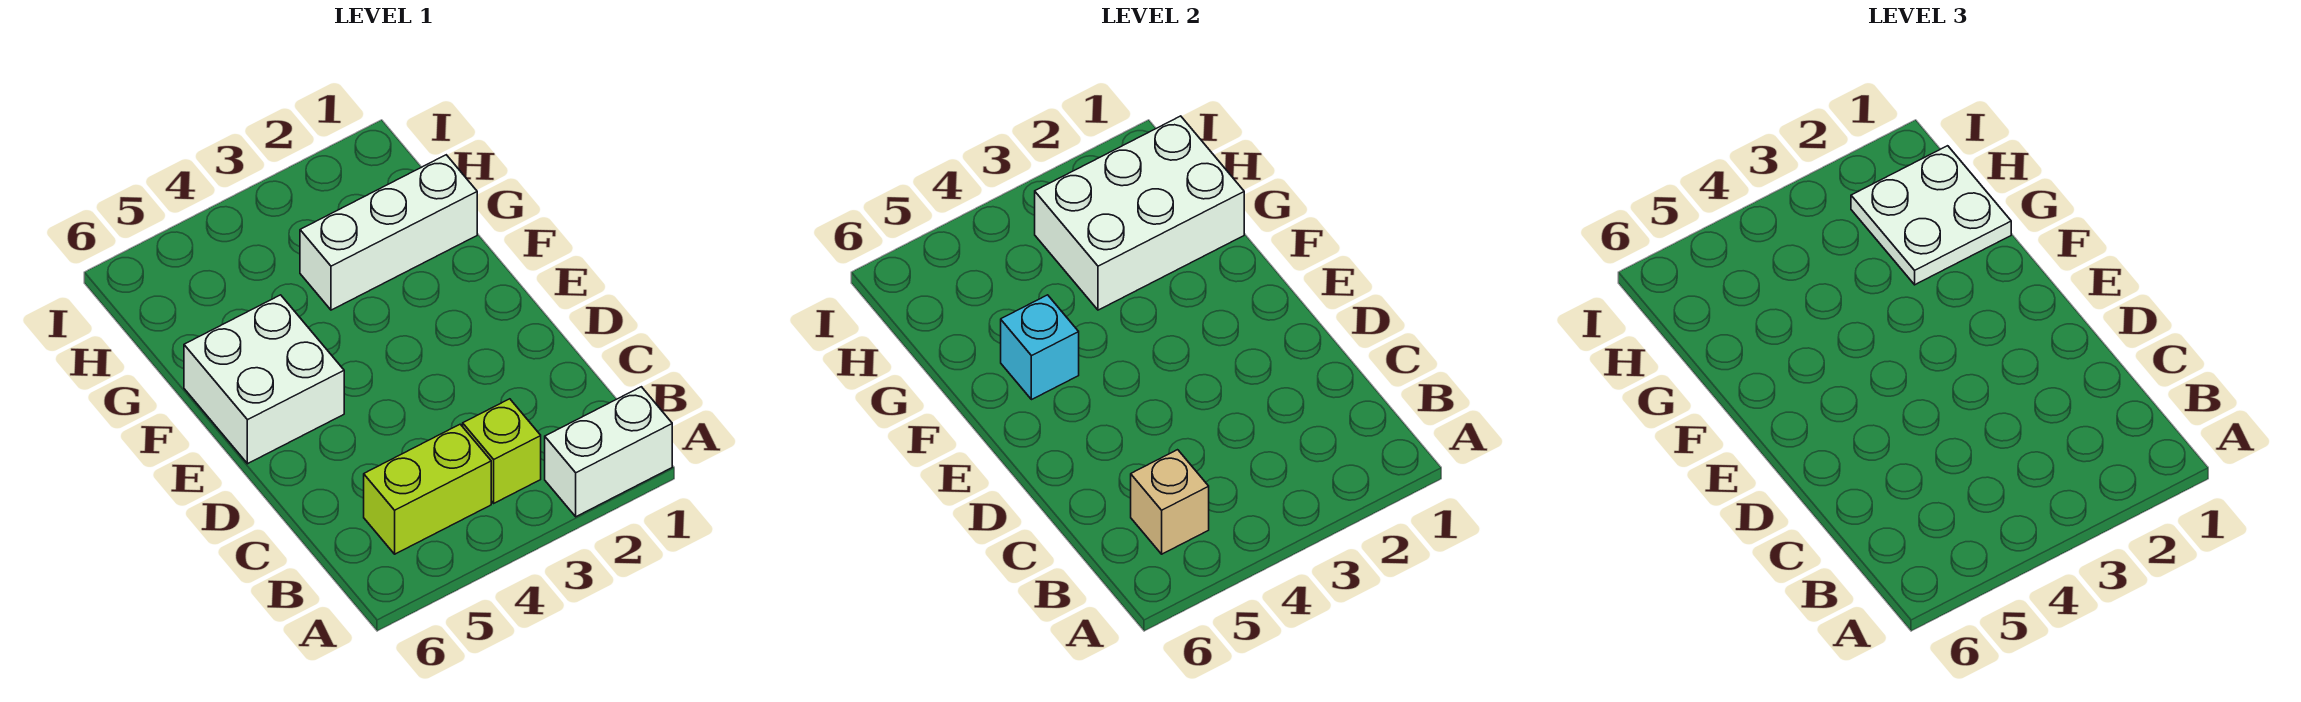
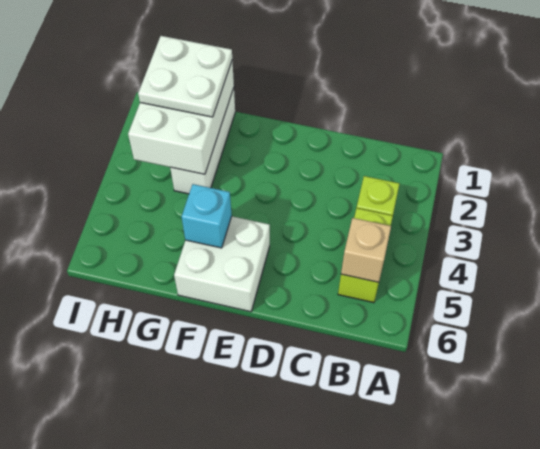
white 1x2 brick [545,387,672,517] -> none

